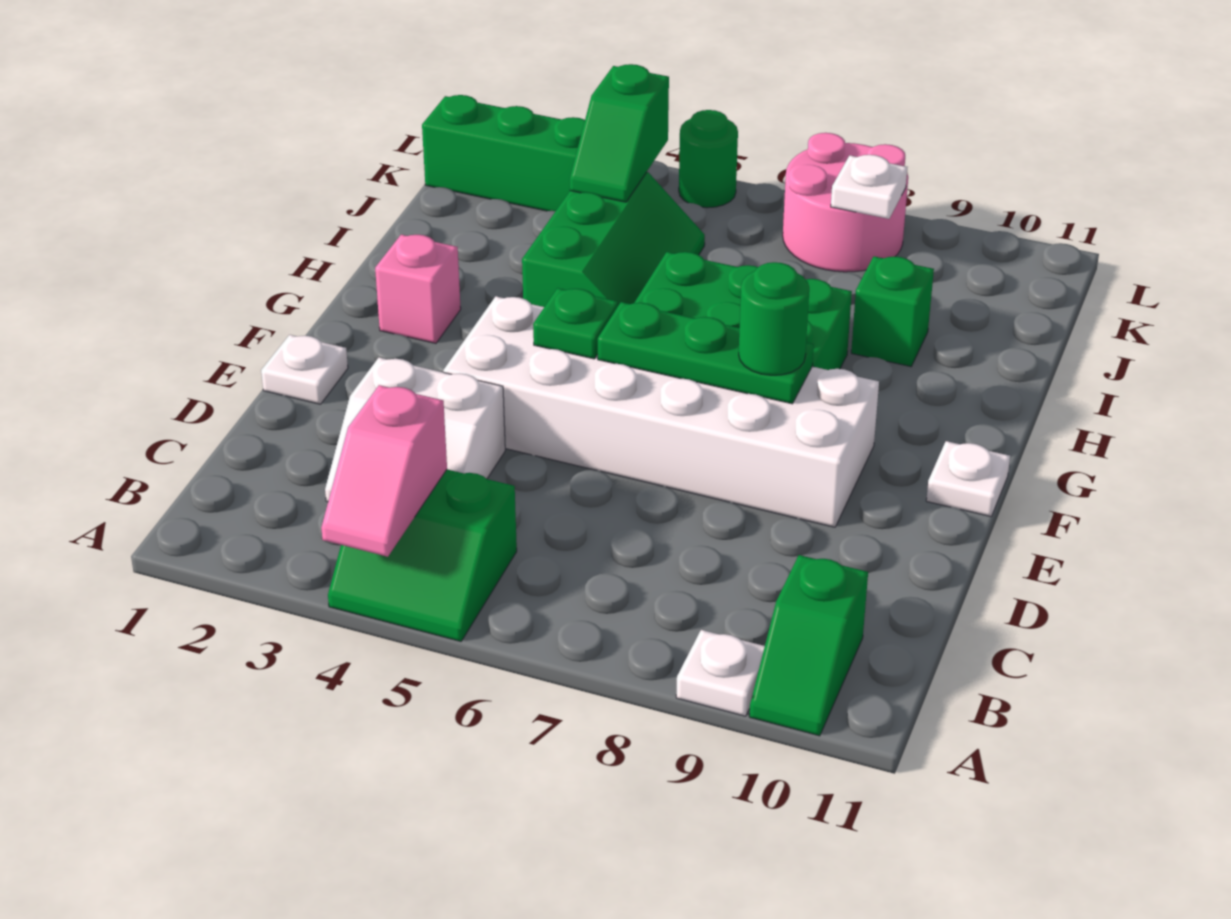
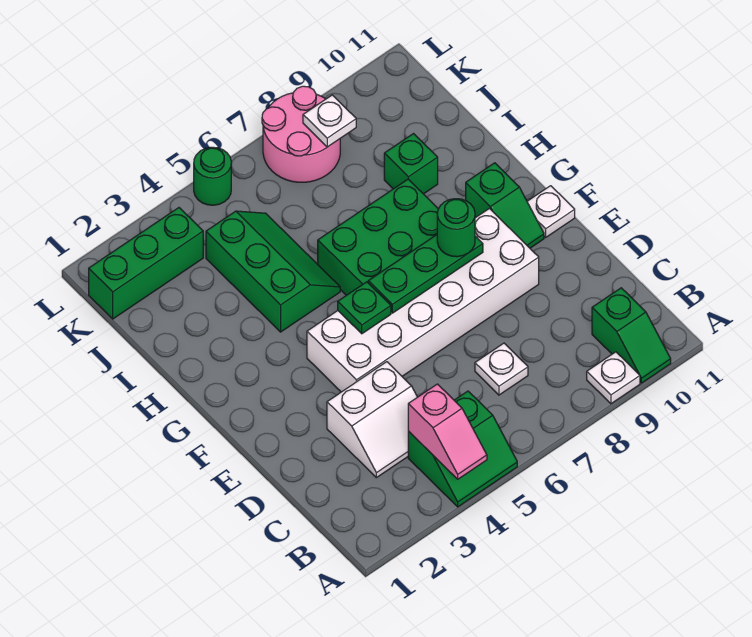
white 1x1 plate [261,335,348,404] -> white 1x1 plate moved to [475,343,528,395]
pink 1x1 brick [375,235,461,343] -> none
green 1x2 slope [570,64,669,202] -> green 1x2 slope moved to [466,163,544,248]

